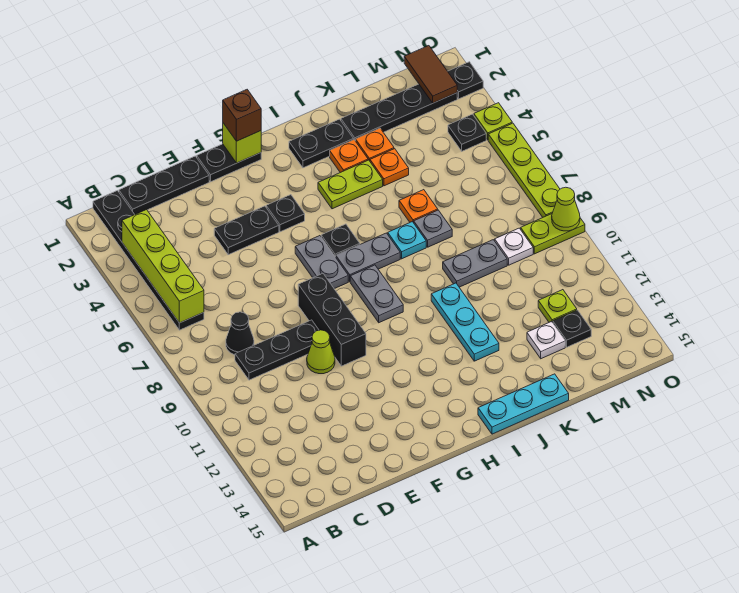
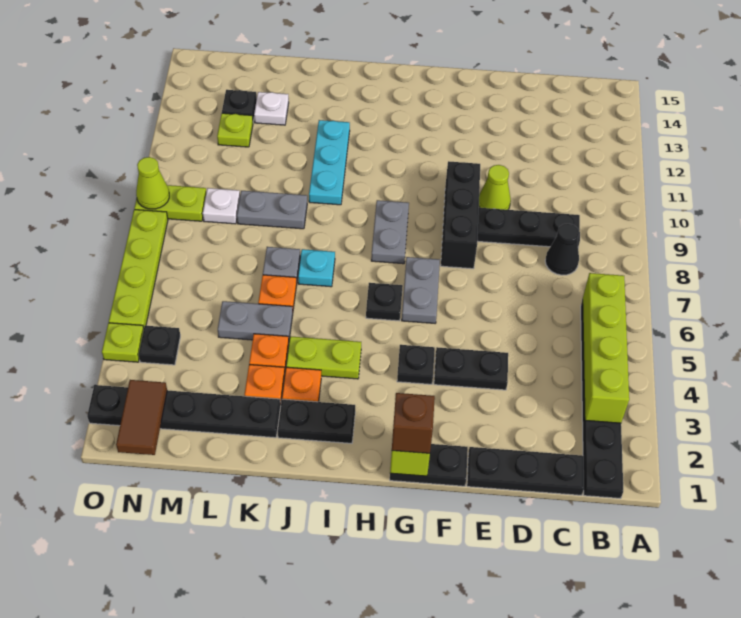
grey 1x2 plate [336,233,400,282] -> grey 1x2 plate moved to [218,301,293,340]
cyan 1x3 plate [478,374,569,434] -> none

